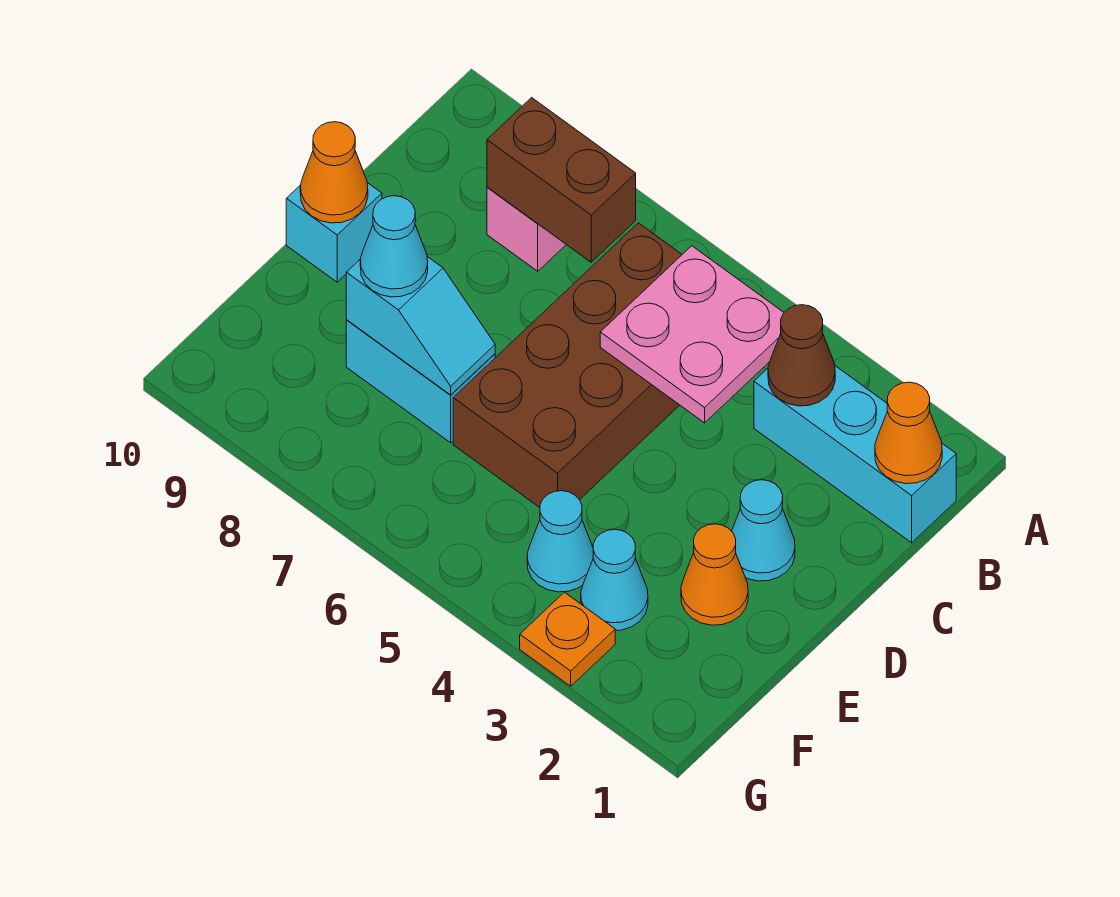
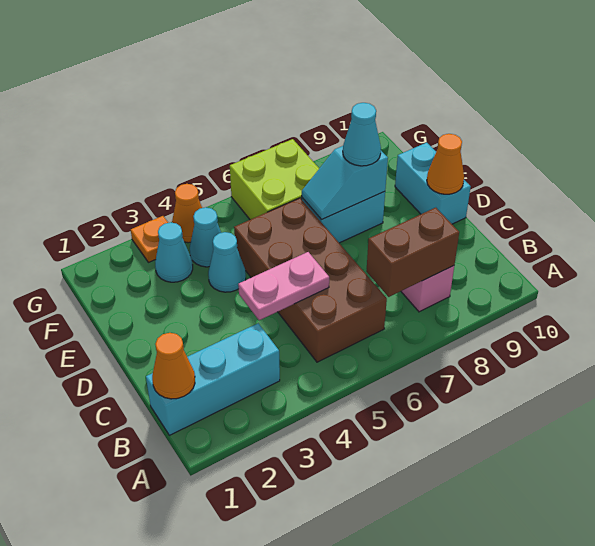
brown 1x1 cone [768,305,835,406] -> none
pink 2x2 plate [600,246,784,423] -> pink 1x2 plate [238,252,329,320]
cyan 1x1 cone [732,480,795,581] -> cyan 1x1 cone moved to [208,232,246,292]
cyan 1x1 brick [286,183,382,282] -> cyan 1x2 brick [395,143,471,224]
orange 1x1 cone [681,524,748,625] -> orange 1x1 cone moved to [172,184,202,243]
none -> lime 2x2 brick [230,139,319,220]

